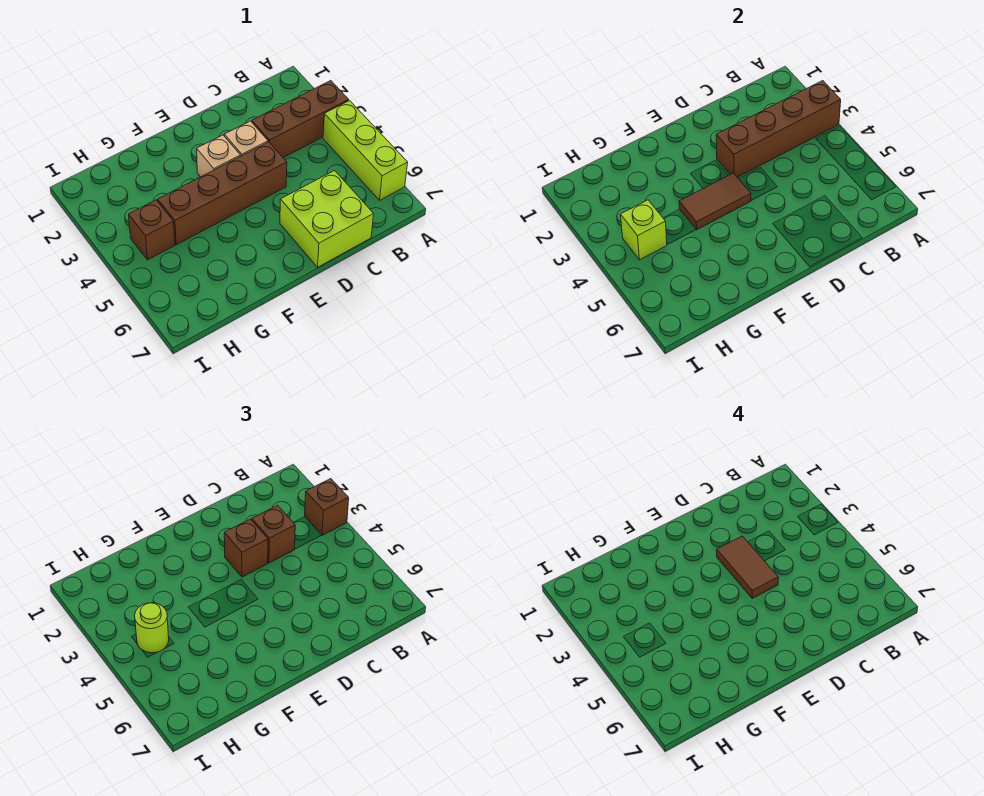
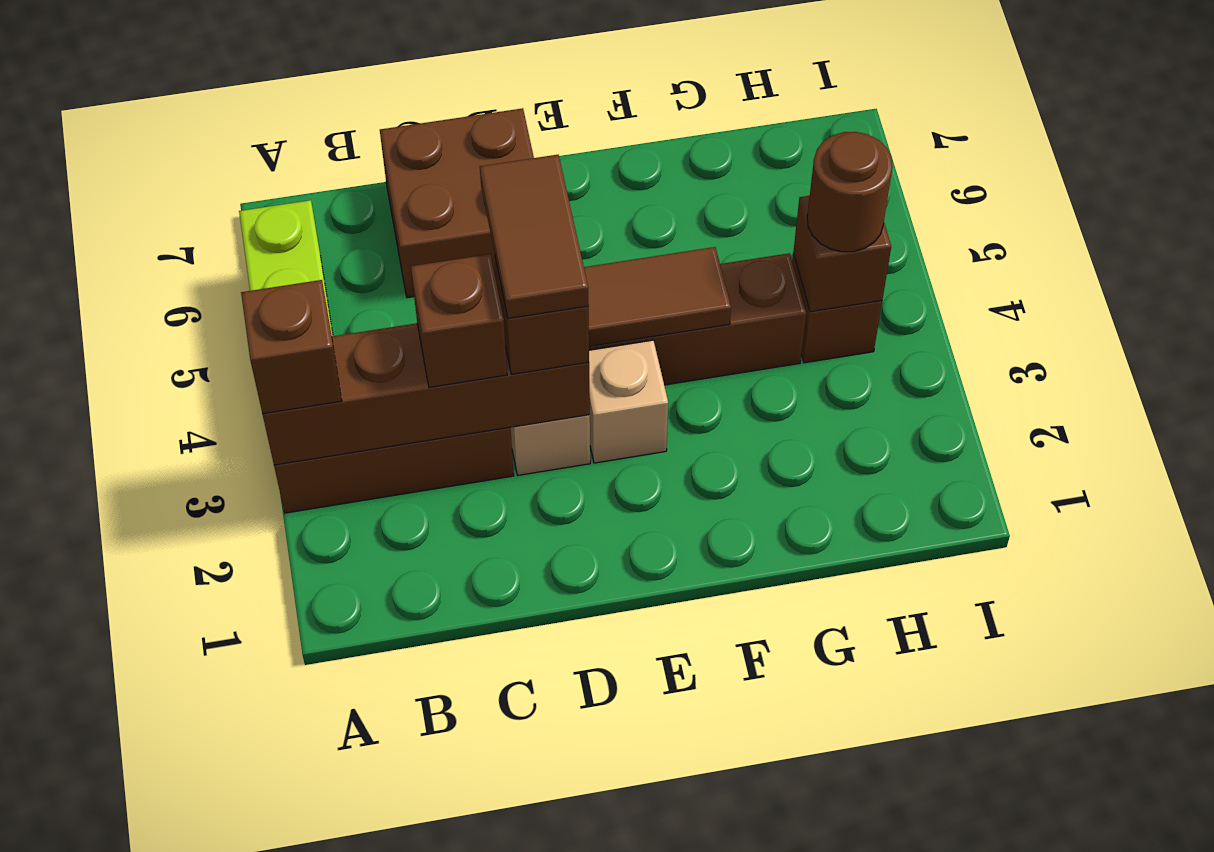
lime 2x2 brick [280,171,374,267] -> brown 2x2 brick [380,108,534,298]
lime 1x1 brick [621,200,667,260] -> brown 1x1 brick [793,196,891,312]
lime 1x1 round brick [135,603,169,653] -> brown 1x1 round brick [807,132,893,252]

